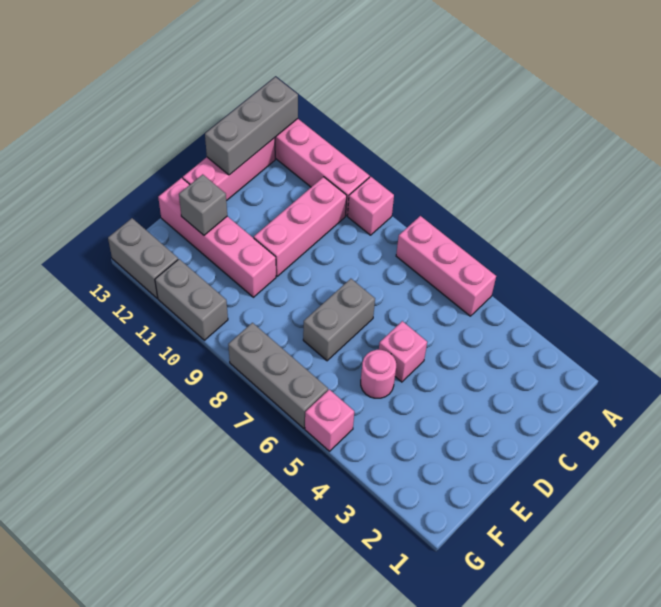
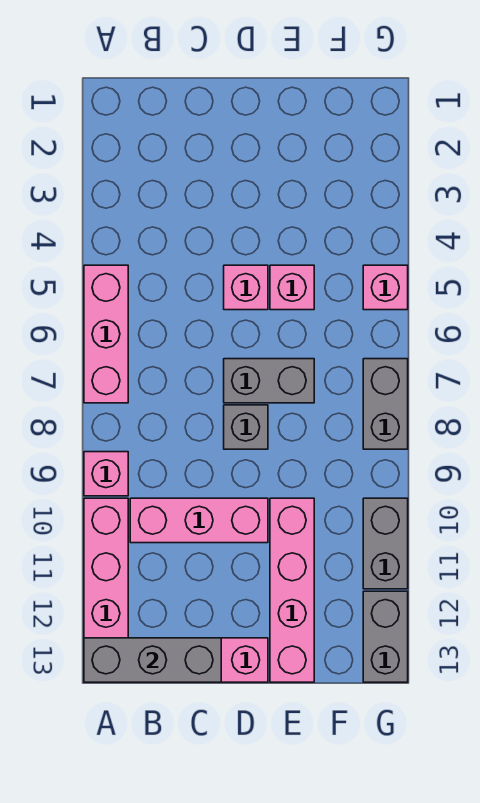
pink 1x1 round brick [361,350,396,398] -> pink 1x1 brick [270,265,314,310]
grey 1x1 brick [179,174,227,235] -> grey 1x1 brick moved to [224,405,268,449]
grey 1x3 brick [228,323,328,428] -> grey 1x2 brick [363,359,408,449]

